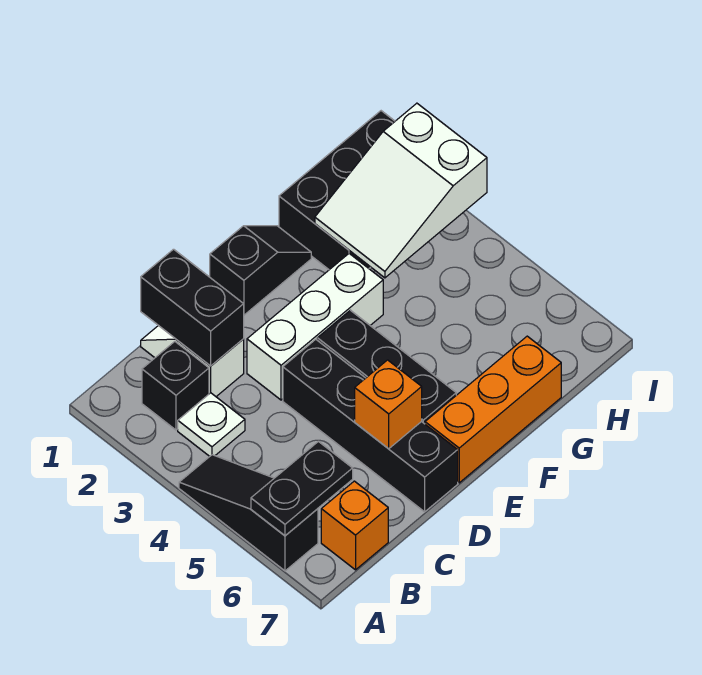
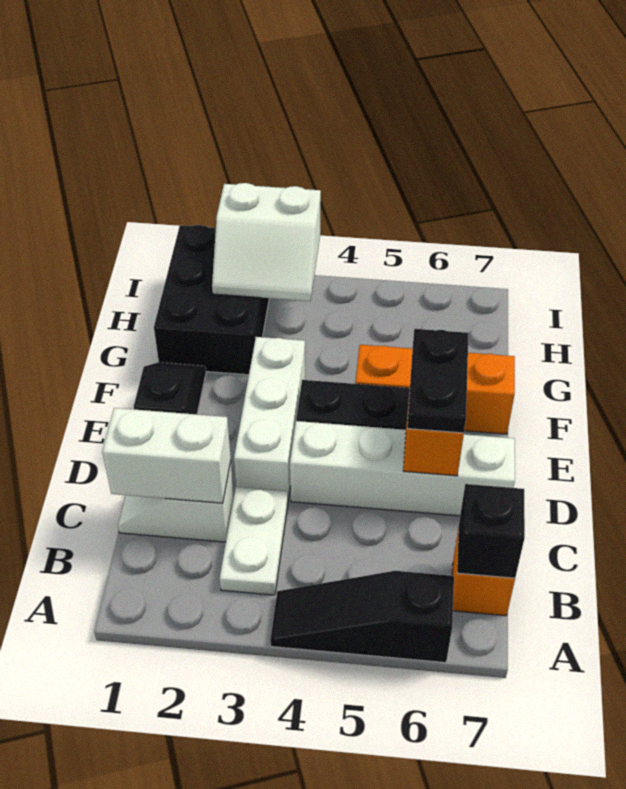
black 1x2 plate [251,442,353,536] -> black 1x2 plate moved to [407,329,469,433]
black 1x1 brick [142,342,209,430] -> black 1x1 brick moved to [457,484,525,578]
white 1x1 plate [178,393,245,456] -> white 1x2 plate [220,487,288,595]
black 1x2 brick [141,249,244,366] -> white 1x2 brick [102,408,231,503]
black 1x4 brick [283,339,458,512] -> white 1x4 brick [290,421,515,516]
orange 1x3 brick [425,336,561,483] -> orange 1x3 brick turned to [355,345,515,434]
white 2x3 slope [315,103,487,278] -> white 2x2 slope [212,183,321,301]

